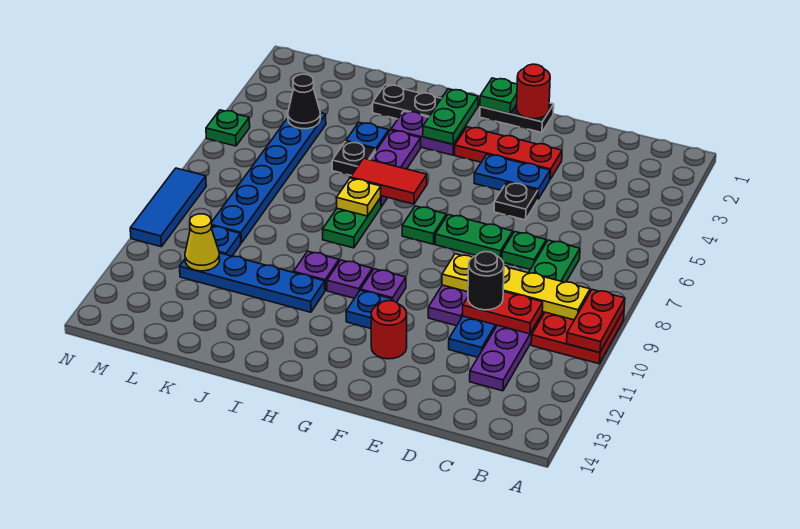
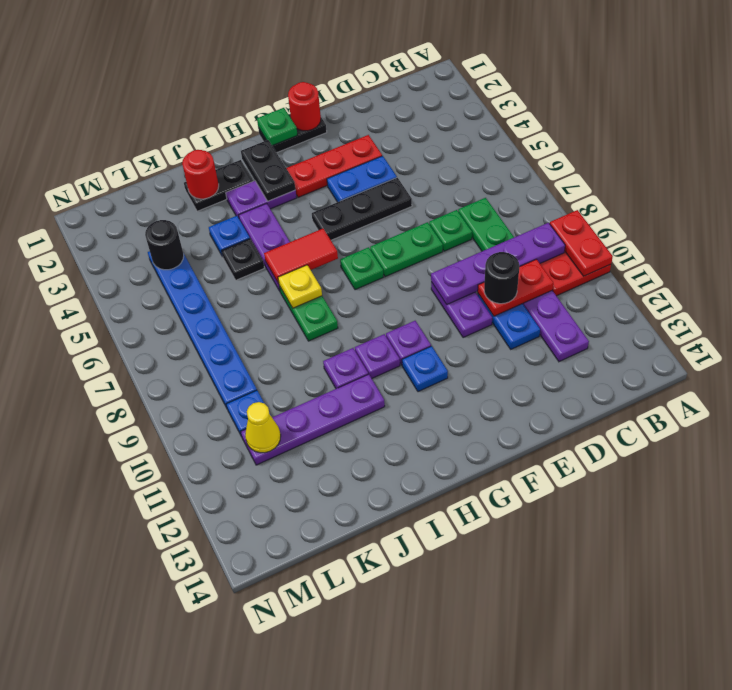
yellow 1x4 plate [442,254,590,320] -> purple 1x4 plate [431,223,565,304]
black 1x1 plate [494,182,538,220] -> black 1x3 plate [312,178,412,240]
red 1x1 round brick [371,301,407,359] -> red 1x1 round brick moved to [182,150,219,199]
green 1x2 plate [423,89,478,144] -> black 1x2 plate [241,140,296,201]
blue 1x4 plate [180,253,325,312] -> purple 1x4 plate [241,374,385,465]
black 1x1 cone [288,74,320,129] -> black 1x1 round brick [145,220,184,270]
green 1x1 plate [206,110,250,146] -> none
blue 1x3 tile [130,168,206,247] -> none

